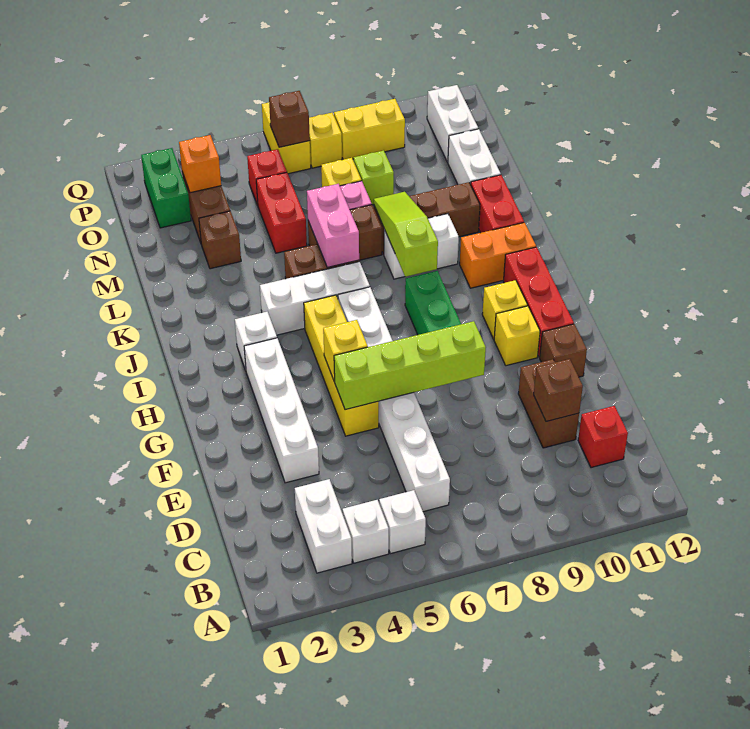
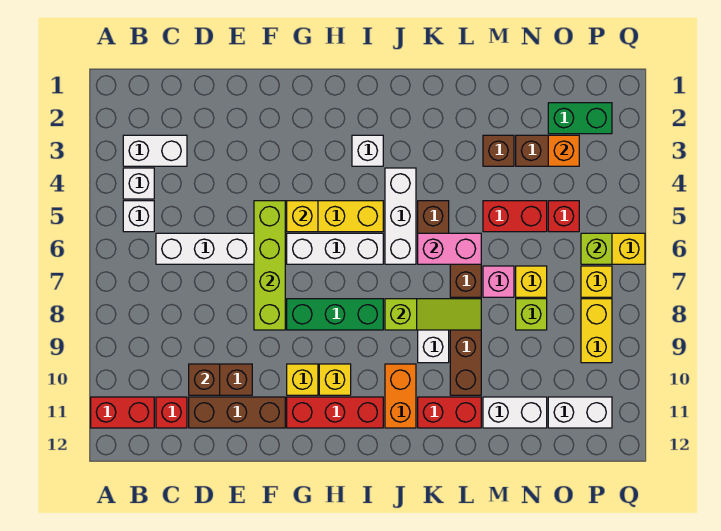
none -> red 1x2 brick [91,397,154,428]
white 1x4 brick [244,338,319,483] -> none
brown 1x1 brick [540,324,587,377] -> brown 1x3 brick [189,397,285,428]
brown 1x1 brick [269,91,310,147] -> lime 1x1 brick [581,233,612,264]

